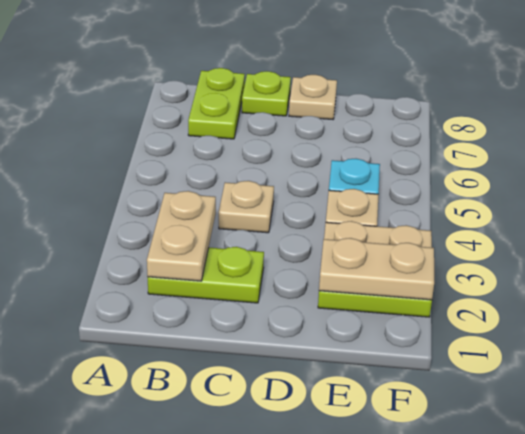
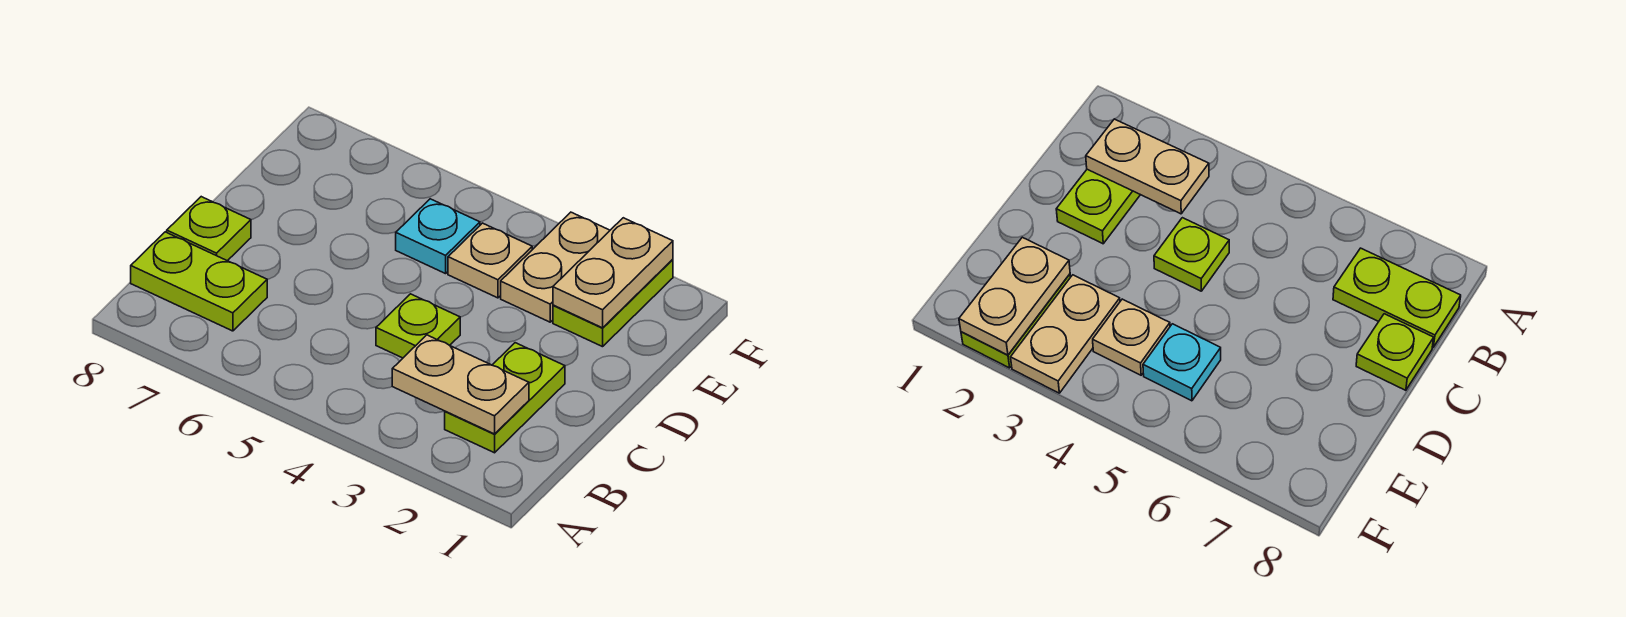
tan 1x1 plate [219,181,274,233] -> lime 1x1 plate [376,294,460,358]
tan 1x1 plate [289,75,337,119] -> none

